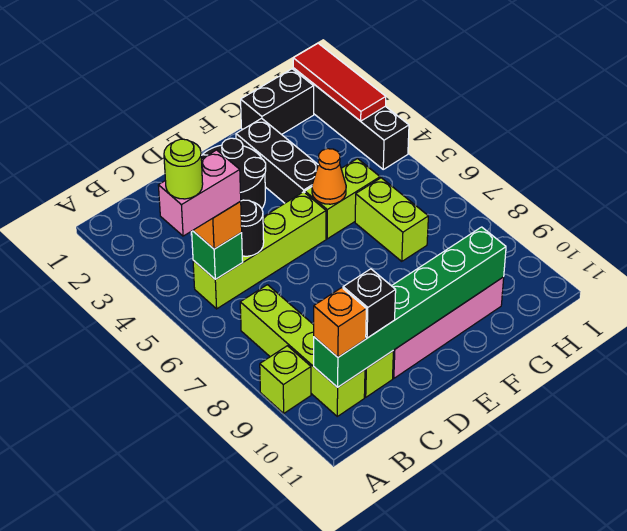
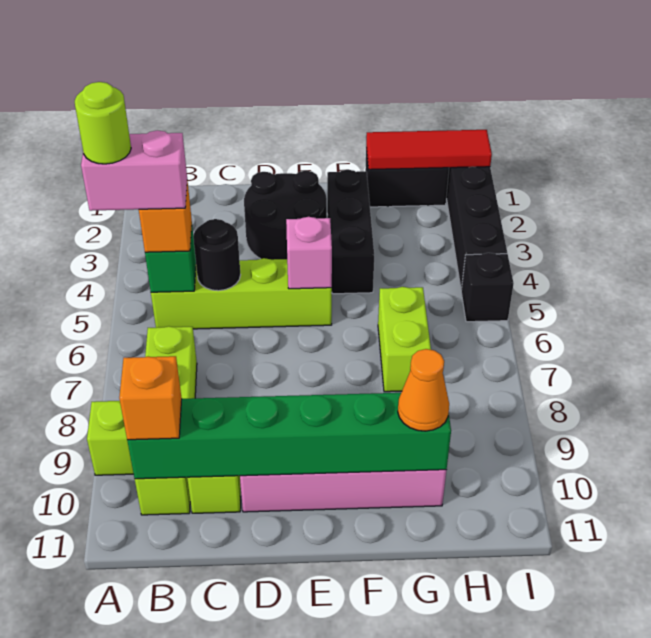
black 1x1 brick [343,269,396,338] -> black 1x1 brick moved to [461,253,514,322]
none -> pink 1x1 brick [286,217,332,289]
lime 1x2 brick [305,159,380,239] -> none
orange 1x1 cone [312,149,346,204] -> orange 1x1 cone moved to [398,349,449,431]
red 1x3 tile [293,43,386,121] -> red 1x3 tile turned to [366,130,492,170]

